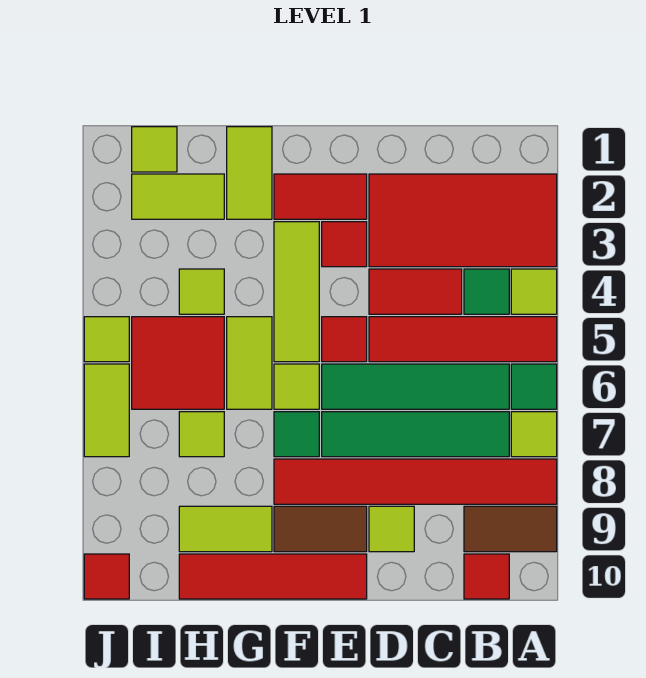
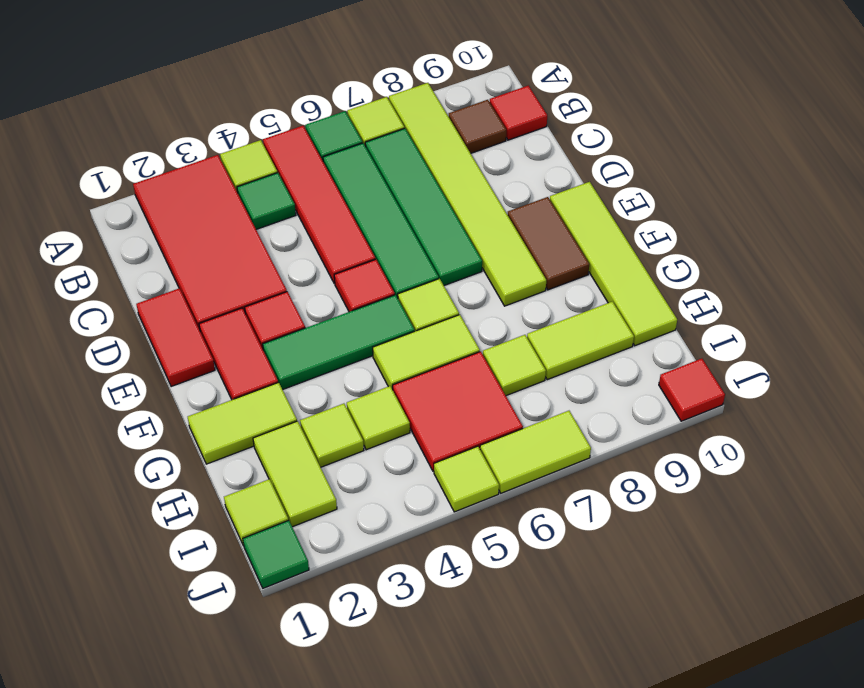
red 1x6 tile [274,459,557,504] -> lime 1x6 tile [389,83,546,306]
brown 1x2 tile [464,506,557,552] -> brown 1x1 tile [449,100,506,153]
red 1x2 tile [369,269,462,314] -> red 1x2 tile moved to [136,288,215,387]
lime 1x1 tile [369,506,414,552] -> lime 1x1 tile moved to [300,404,364,467]
red 1x4 tile [179,554,367,599] -> lime 1x4 tile [550,182,677,346]
lime 1x3 tile [274,222,319,362] -> green 1x3 tile [263,295,415,390]
green 1x1 tile [274,412,319,457] -> green 1x1 tile moved to [243,520,309,588]
lime 1x2 tile [179,506,272,552] -> lime 1x2 tile turned to [527,301,634,380]

